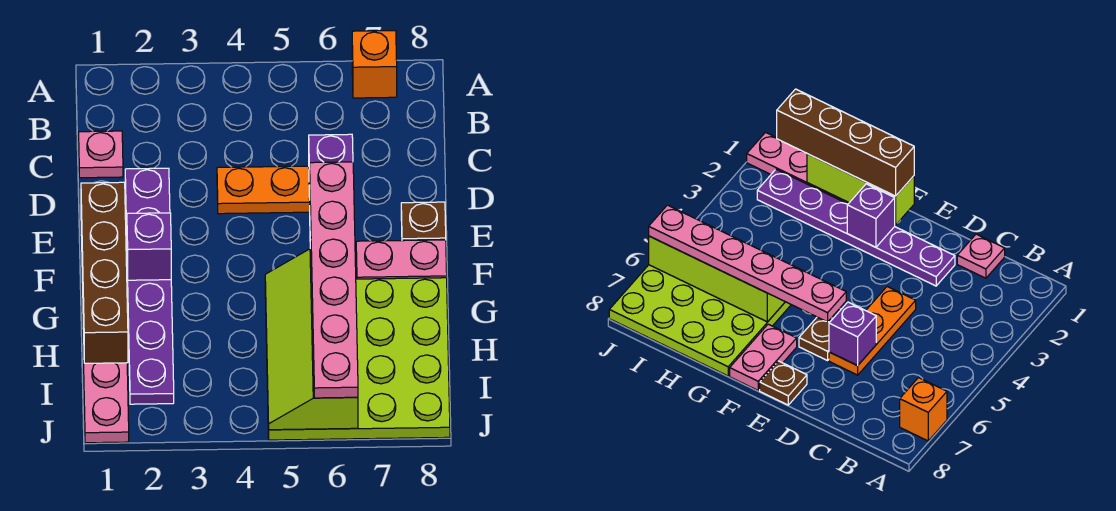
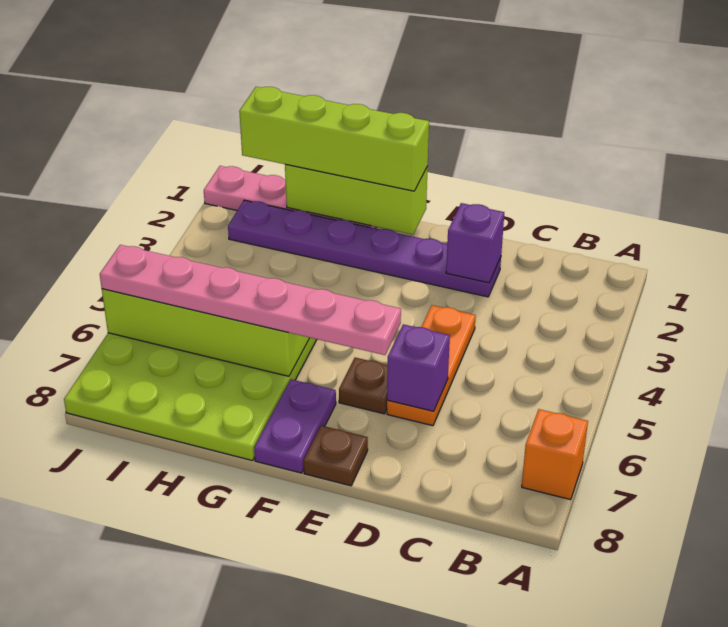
pink 1x1 plate [79,131,123,178] -> none
brown 1x4 brick [81,182,128,363] -> lime 1x4 brick [239,87,429,191]
purple 1x1 brick [127,213,171,280] -> purple 1x1 brick moved to [446,203,504,283]
pink 1x2 plate [356,240,447,279] -> purple 1x2 plate [254,379,336,473]

